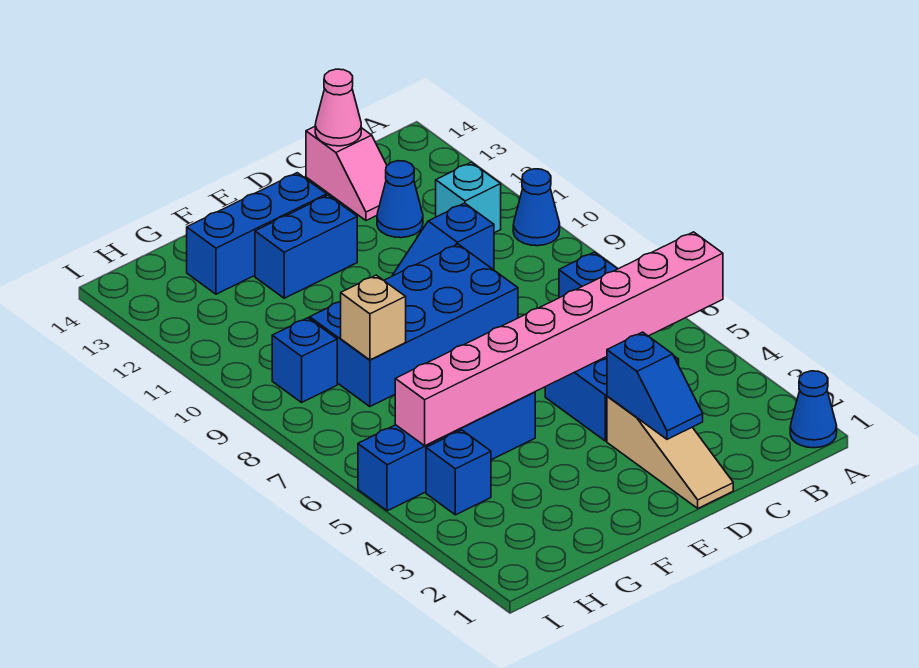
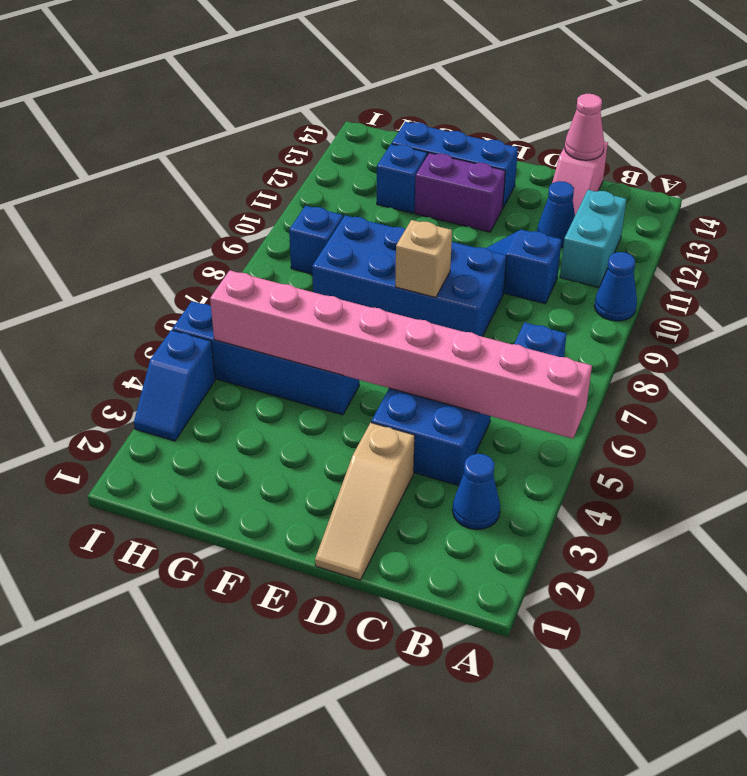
blue 1x1 cone [790,371,837,448] -> blue 1x1 cone moved to [453,454,500,530]
cyan 1x1 brick [436,162,501,233] -> cyan 1x2 brick [560,190,626,287]
blue 1x2 slope [607,332,703,439] -> blue 1x2 slope moved to [134,330,215,441]
blue 1x2 brick [255,195,357,298] -> purple 1x2 brick [415,153,505,232]
tan 1x1 brick [341,275,406,360] -> tan 1x1 brick moved to [395,220,452,297]
blue 1x1 brick [426,430,491,515] -> blue 1x1 brick moved to [377,144,427,213]

